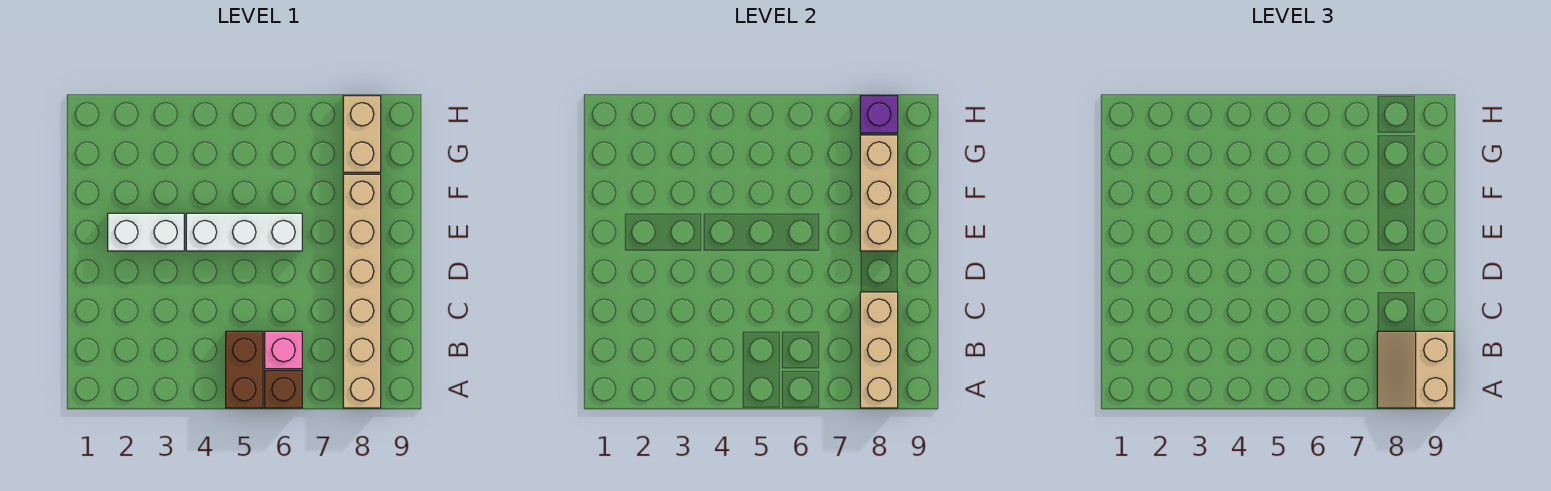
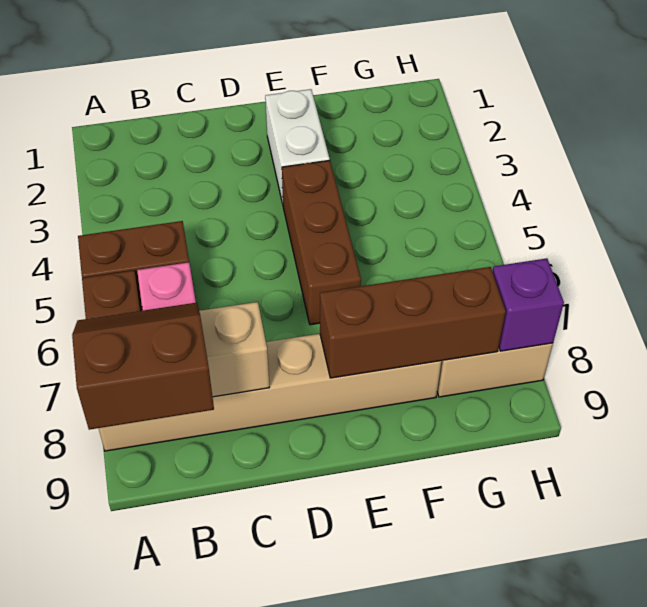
tan 2x2 slope [1377,331,1454,408] -> brown 2x2 slope [72,303,214,430]
white 1x3 brick [186,213,302,251] -> brown 1x3 brick [282,160,361,325]
tan 1x3 brick [860,135,898,251] -> brown 1x3 brick [320,267,506,378]

